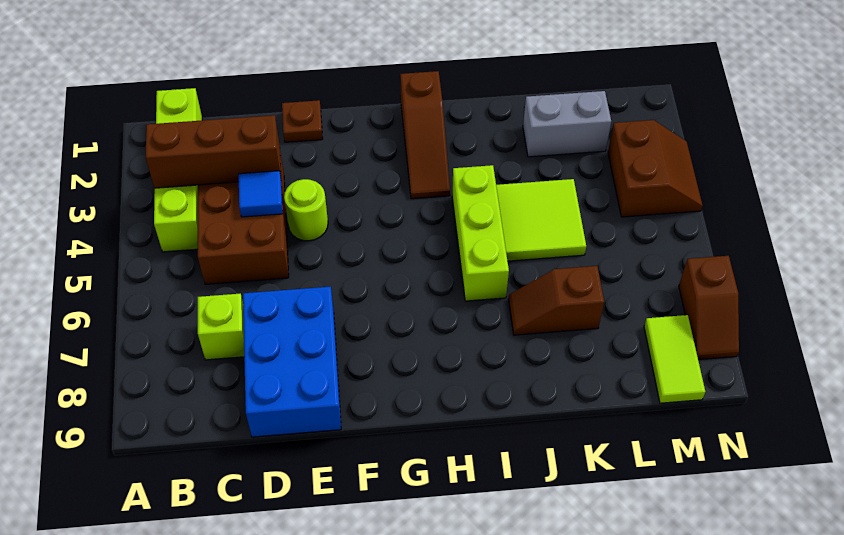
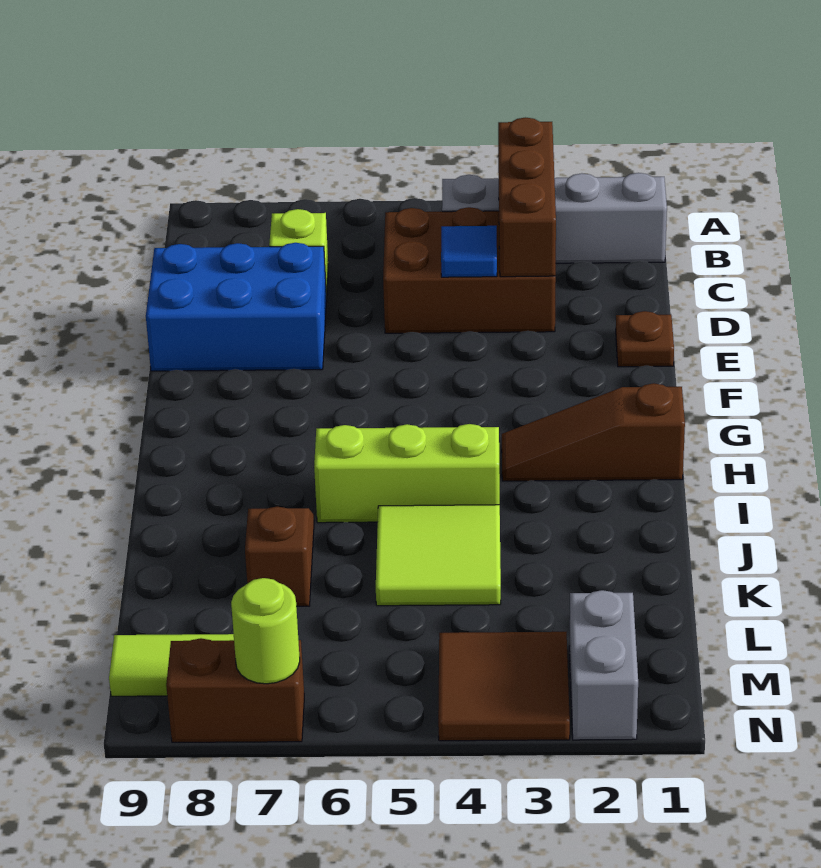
lime 1x4 brick [154,88,202,252] -> grey 1x4 brick [442,173,667,263]
lime 1x1 round brick [284,179,328,241] -> lime 1x1 round brick moved to [231,578,300,684]
grey 1x2 brick [523,91,611,157] -> grey 1x2 brick moved to [569,590,638,740]
brown 2x2 slope [608,120,703,217] -> brown 2x2 tile [438,632,570,741]
brown 1x2 slope [679,256,739,360] -> brown 1x2 brick [166,638,304,742]

